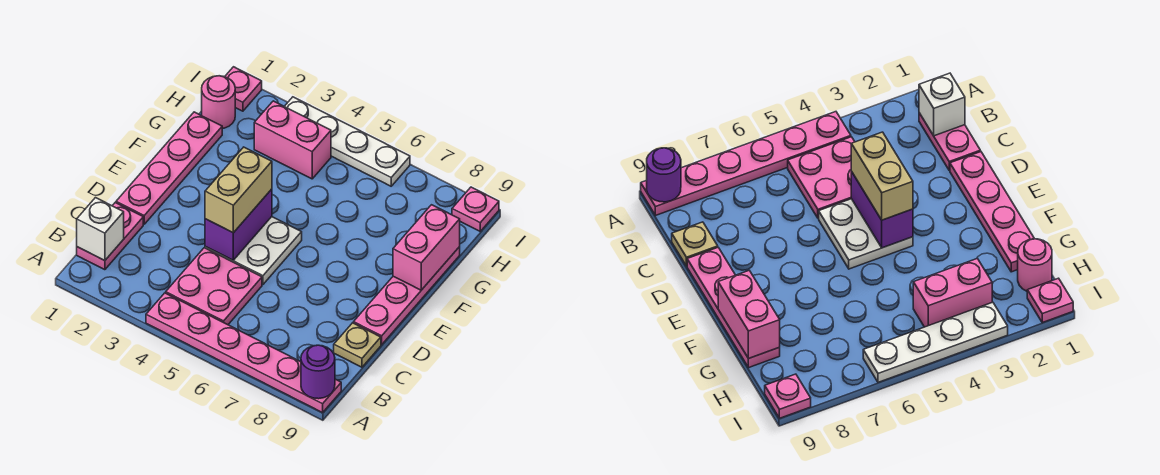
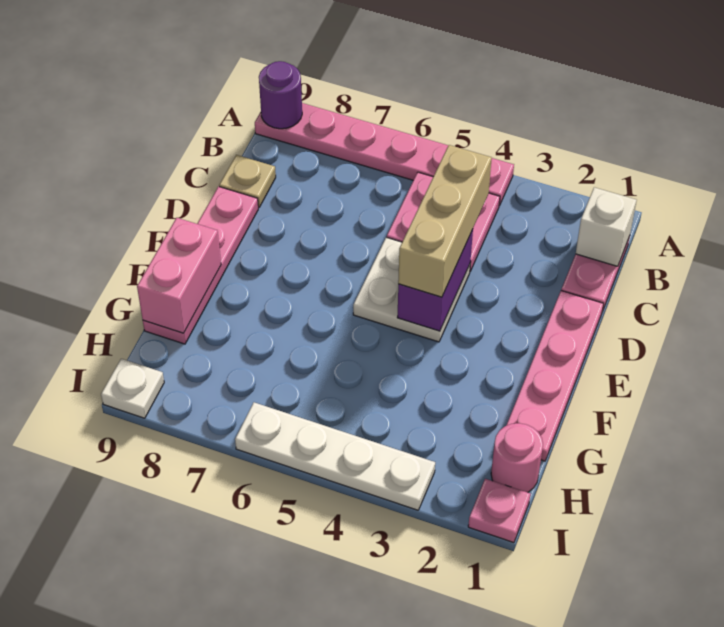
tan 1x2 brick [205,147,272,233] -> tan 1x3 brick [398,145,492,297]
pink 1x2 brick [254,101,331,179] -> none
pink 1x1 plate [452,187,499,231] -> white 1x1 plate [101,359,164,418]

